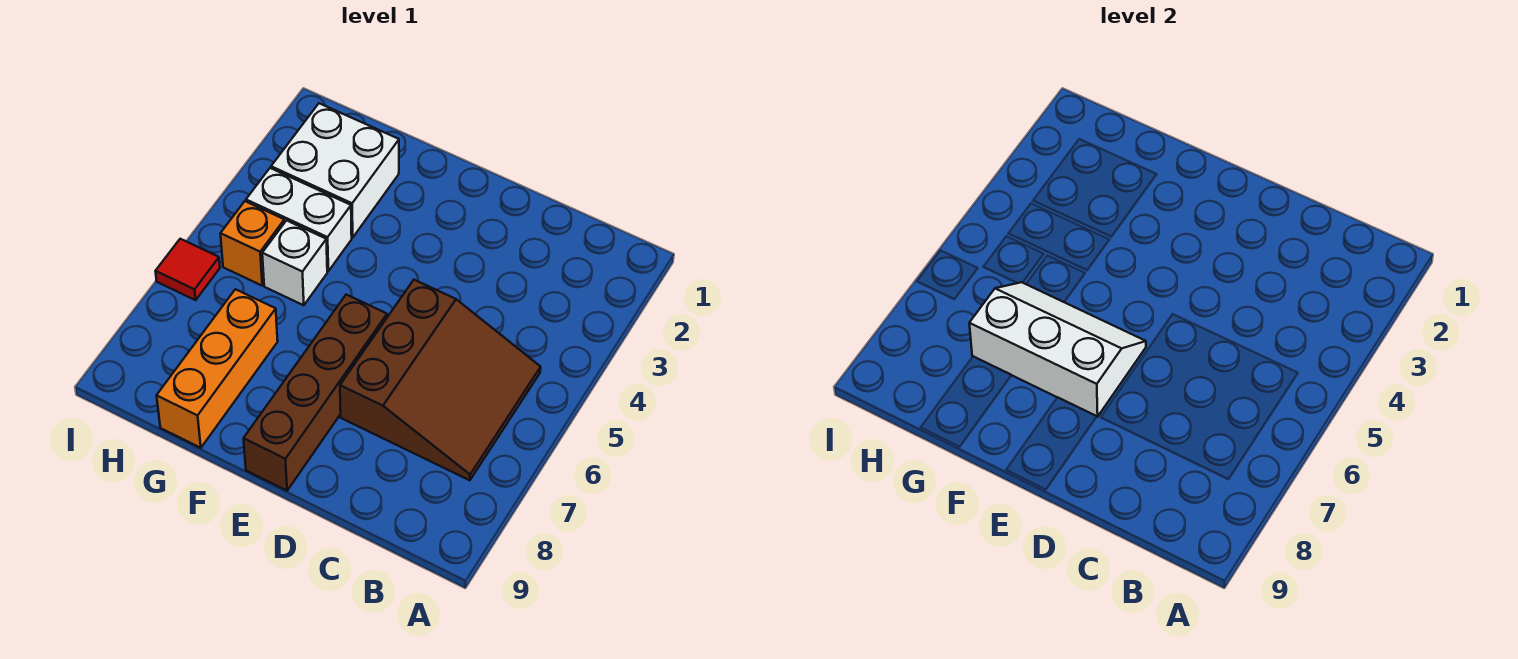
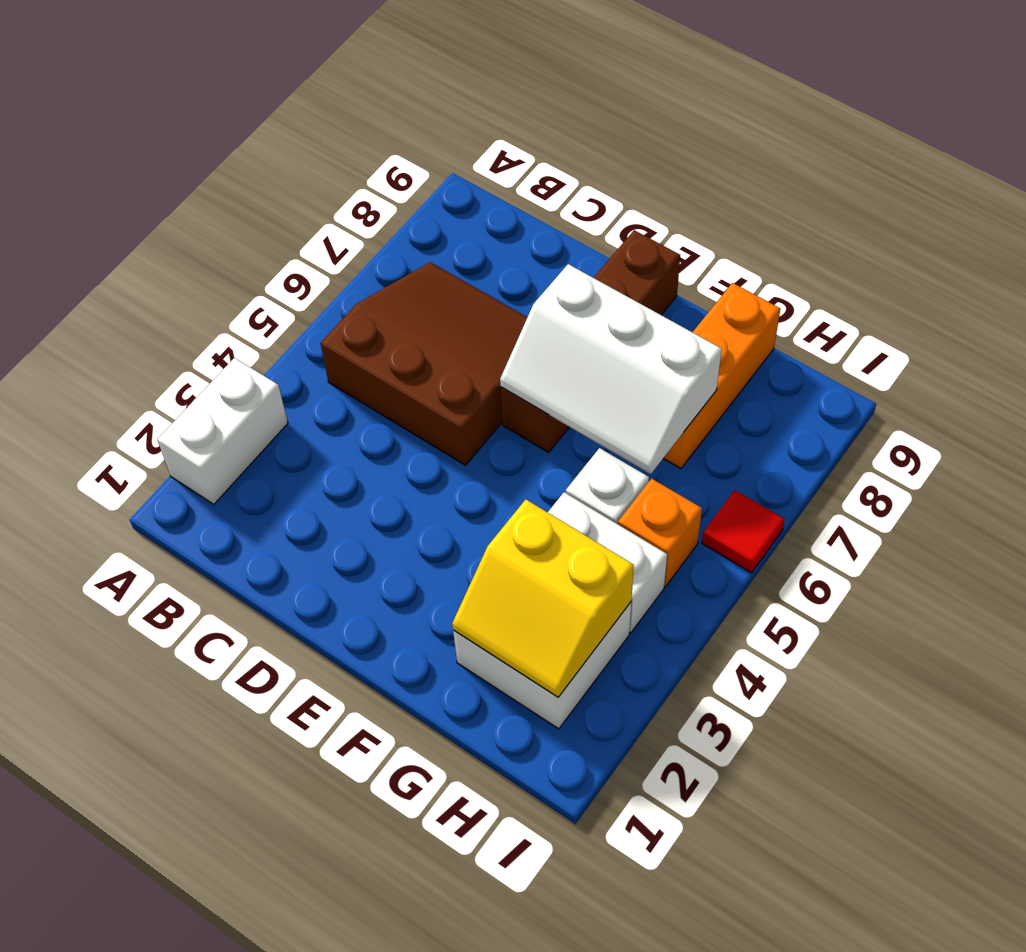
none -> white 1x2 brick [157,358,288,504]
brown 3x3 slope [340,280,541,480] -> brown 3x3 slope turned to [320,262,527,465]
none -> yellow 2x2 slope [452,500,634,697]

